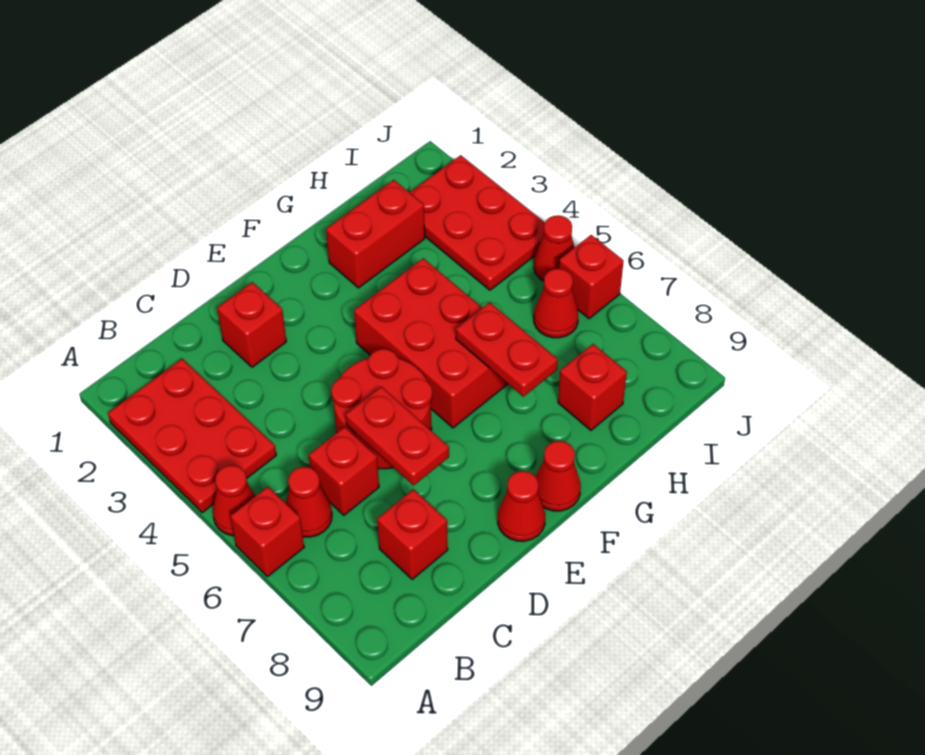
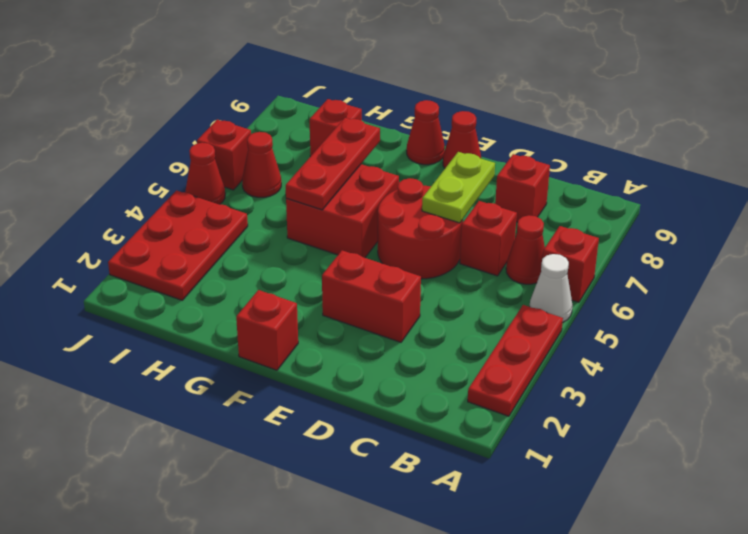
red 2x3 plate [108,359,276,513] -> red 1x3 plate [468,305,563,416]
red 1x1 cone [213,465,255,536] -> white 1x1 cone [530,254,573,322]
red 1x1 brick [217,282,286,367] -> red 1x1 brick moved to [236,290,298,370]
red 1x2 plate [346,387,449,485] -> lime 1x2 plate [422,152,495,223]
red 2x3 brick [354,258,508,428] -> red 2x2 brick [286,164,399,258]
red 1x2 brick [326,180,425,288] -> red 1x2 brick moved to [322,250,421,342]
red 1x2 plate [456,302,558,397] -> red 1x3 plate [285,118,380,210]

